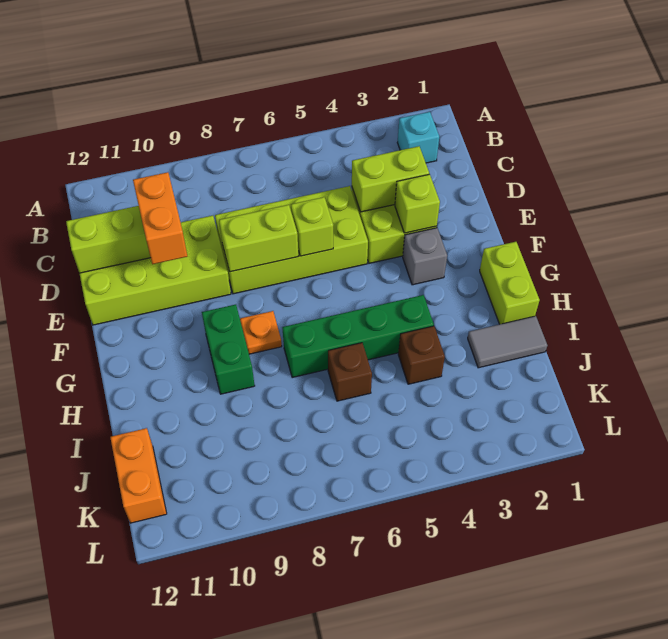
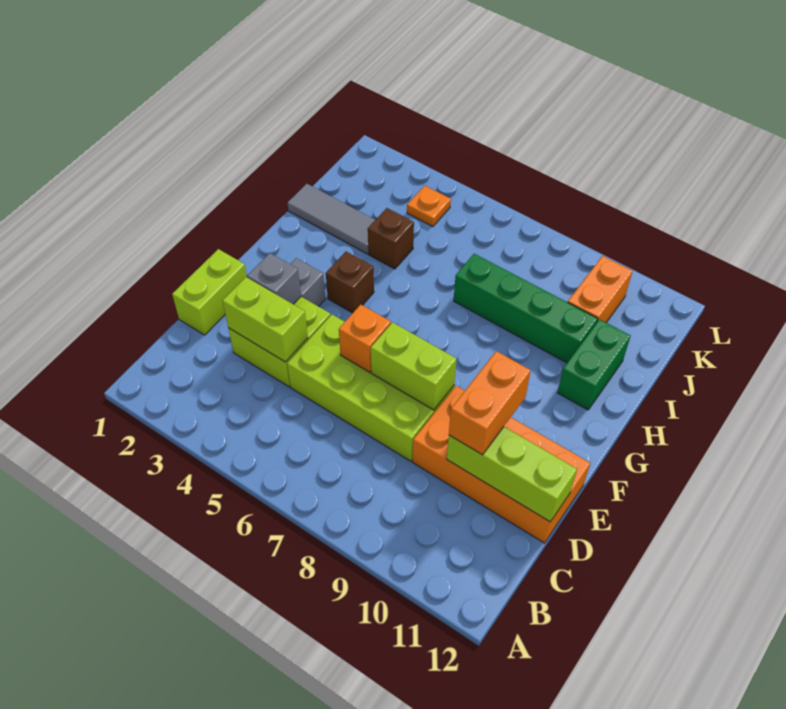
cyan 1x1 brick [397,112,439,163] -> none
lime 2x4 brick [80,216,231,325] -> orange 2x4 brick [413,386,590,543]
lime 1x1 brick [395,174,440,233] -> grey 1x1 brick [247,253,301,304]
lime 1x1 brick [291,197,333,256] -> orange 1x1 brick [339,305,391,372]
lime 1x2 brick [480,242,540,324] -> lime 1x2 brick moved to [172,249,247,335]
orange 1x1 plate [240,311,282,354] -> orange 1x1 plate moved to [407,186,451,227]
green 1x2 brick [202,304,255,394] -> green 1x2 brick moved to [557,319,630,410]
green 1x4 brick [282,295,434,378] -> green 1x4 brick moved to [454,254,598,363]
grey 1x2 tile [468,316,547,368] -> grey 1x3 tile [288,184,375,254]
brown 1x1 brick [328,343,372,401] -> brown 1x1 brick moved to [326,251,374,313]
orange 1x2 brick [110,428,167,523] -> orange 1x2 brick moved to [568,256,632,323]

